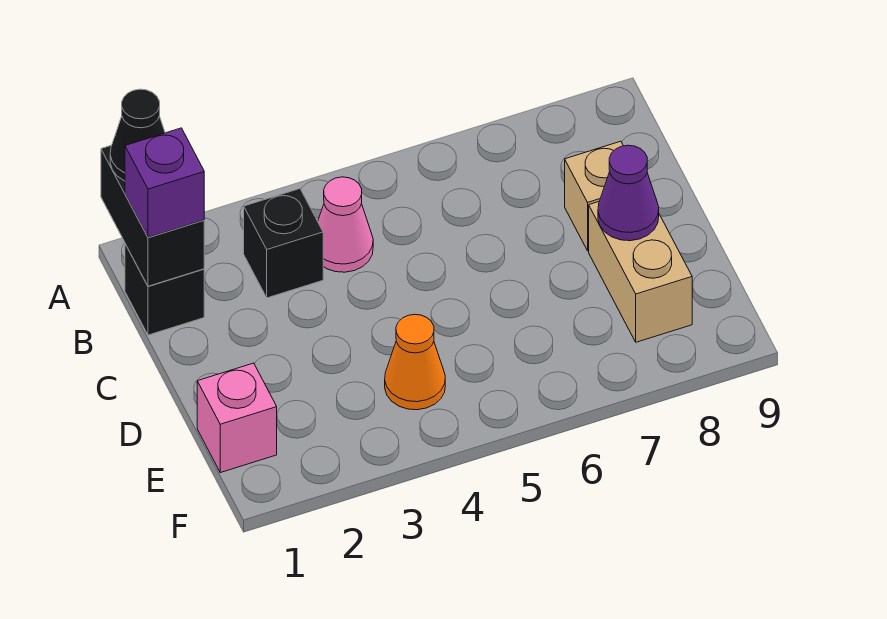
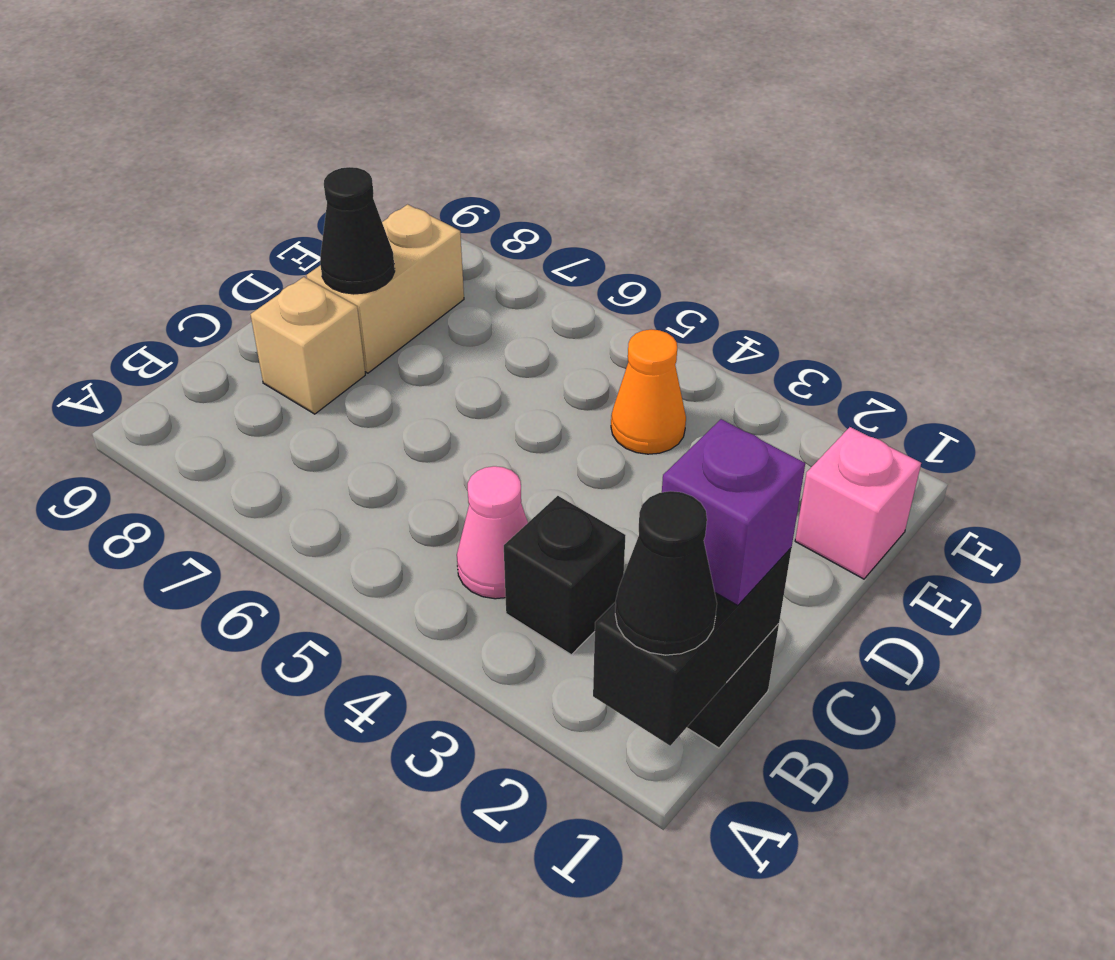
purple 1x1 cone [598,145,659,241] -> black 1x1 cone [320,167,395,294]

